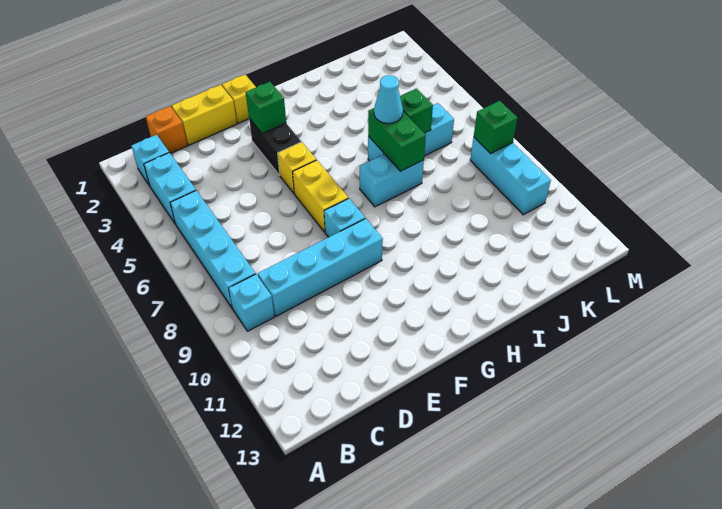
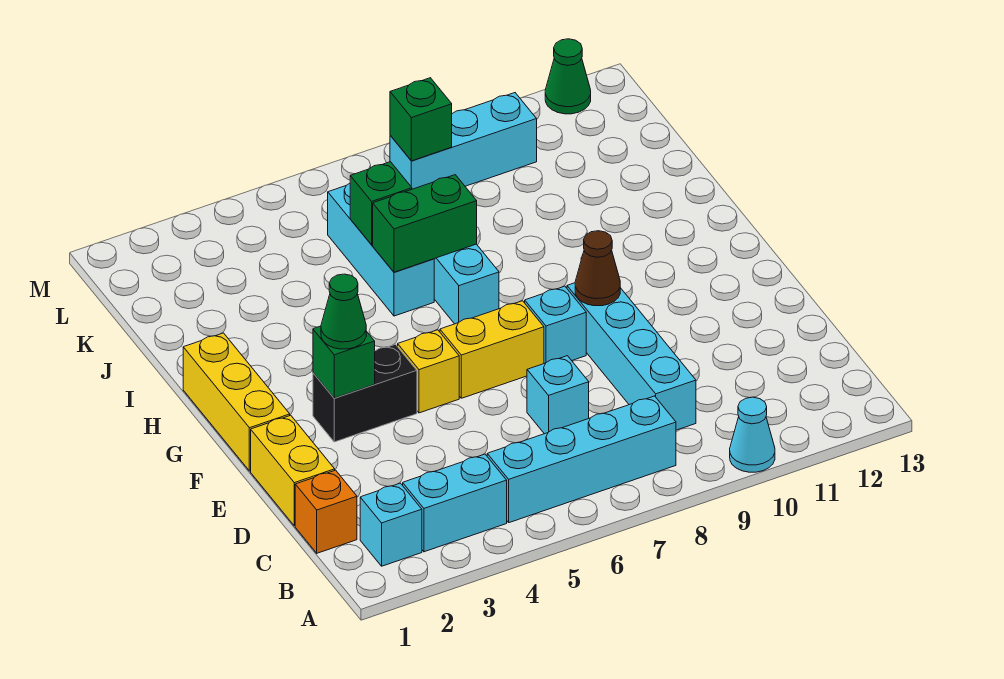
cyan 1x1 brick [229,274,274,331] -> cyan 1x1 brick moved to [527,356,589,434]
yellow 1x1 brick [222,75,256,124] -> yellow 1x3 brick [183,333,290,471]
none -> green 1x1 cone [321,274,366,349]
none -> brown 1x1 cone [575,231,620,306]
cyan 1x1 cone [374,75,403,124] -> cyan 1x1 cone moved to [730,397,775,472]
none -> green 1x1 cone [545,39,591,114]

